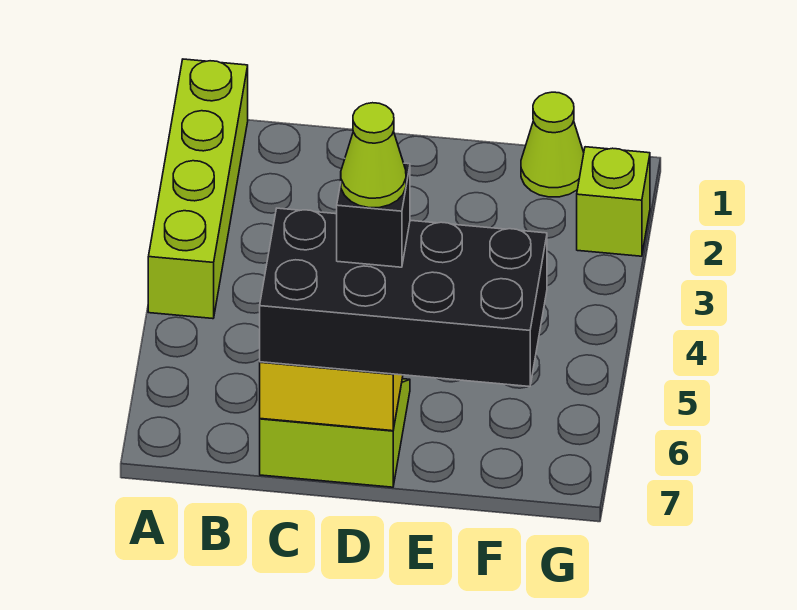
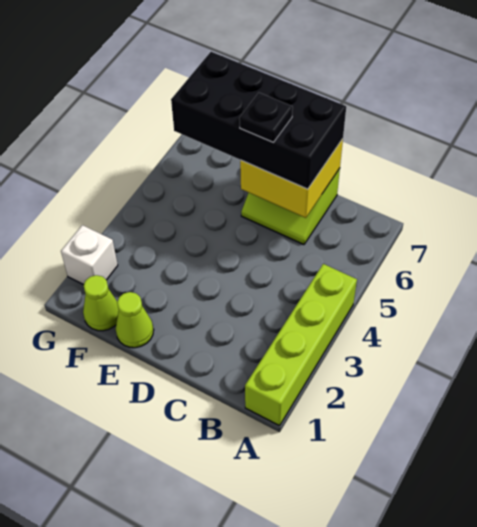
black 1x1 brick [337,163,410,267] -> black 1x1 plate [239,93,293,142]
lime 1x1 cone [341,103,406,208] -> lime 1x1 cone moved to [115,292,154,348]
lime 1x1 brick [577,147,650,256] -> white 1x1 brick [61,225,118,285]

